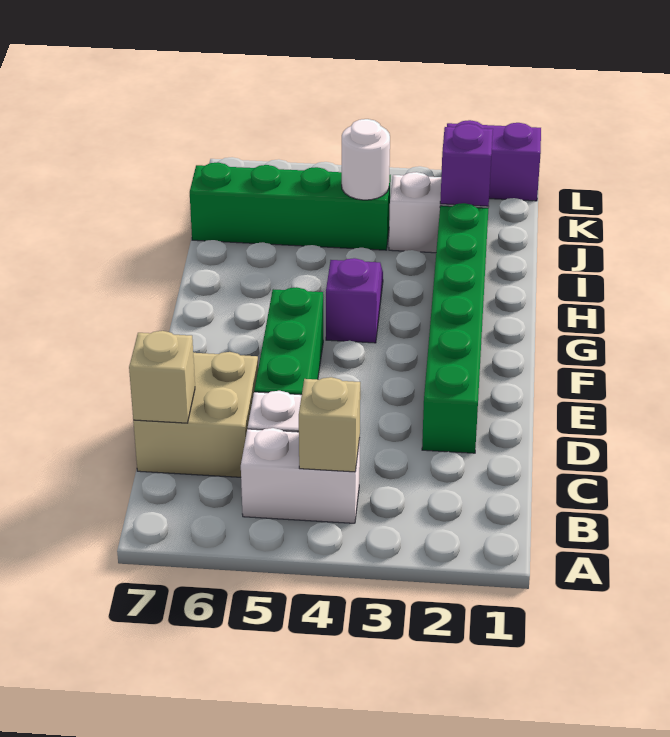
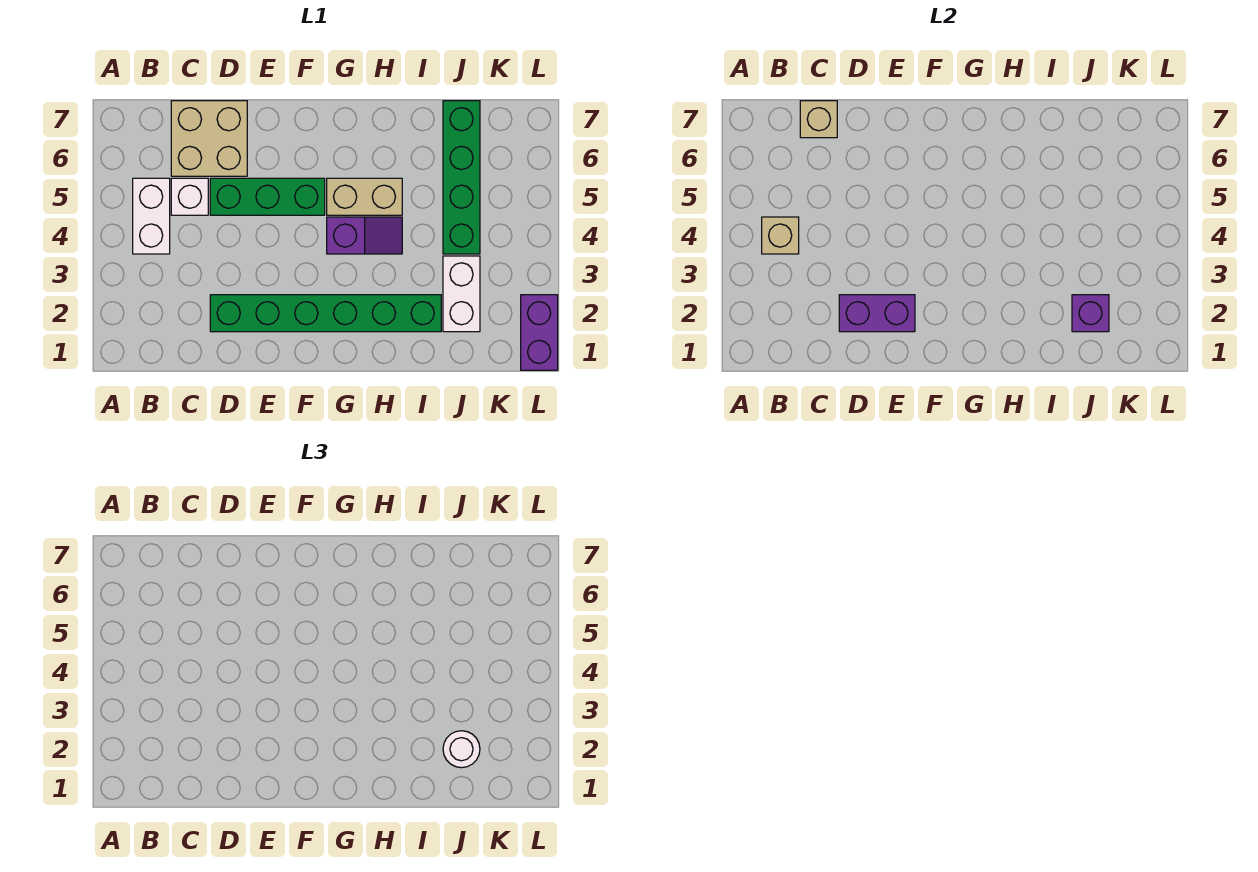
none -> purple 1x2 brick [839,295,915,332]
none -> tan 1x2 brick [327,178,402,215]
white 1x1 round brick [342,119,390,200] -> white 1x1 round brick moved to [443,731,480,768]

